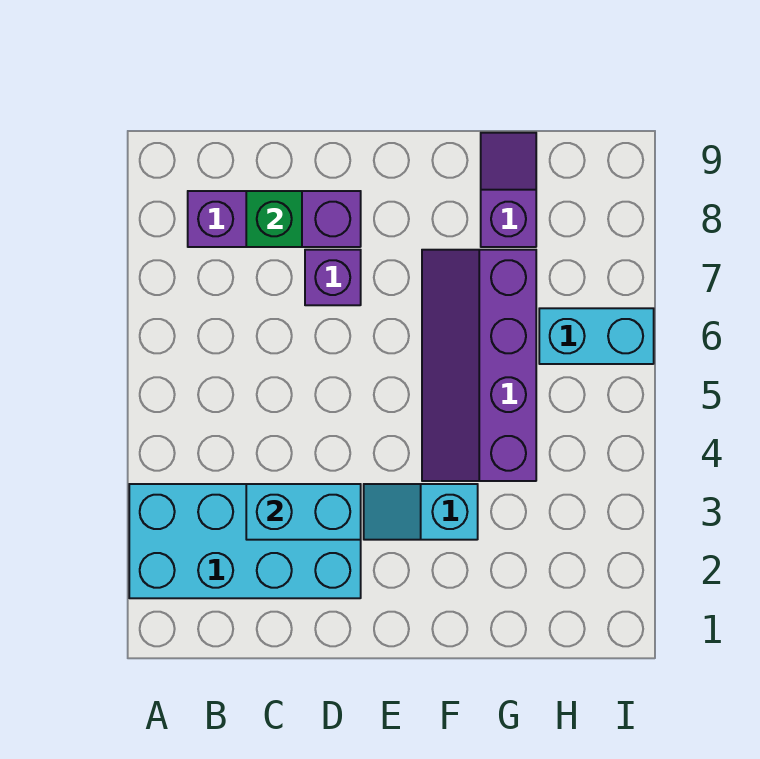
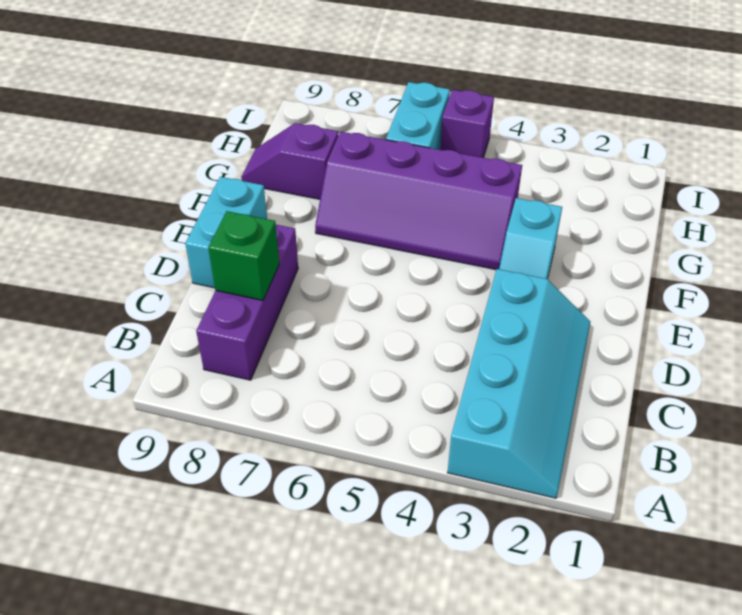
cyan 2x4 brick [129,484,361,598] -> cyan 2x4 slope [447,269,590,498]
cyan 1x2 brick [246,484,361,540] -> cyan 1x2 brick moved to [185,177,267,288]
purple 1x1 brick [305,250,361,305] -> purple 1x1 brick moved to [440,90,494,158]

